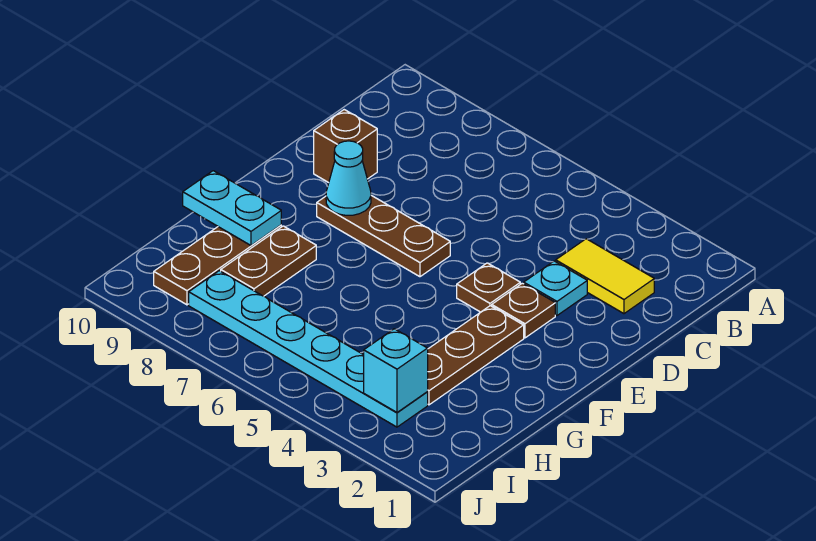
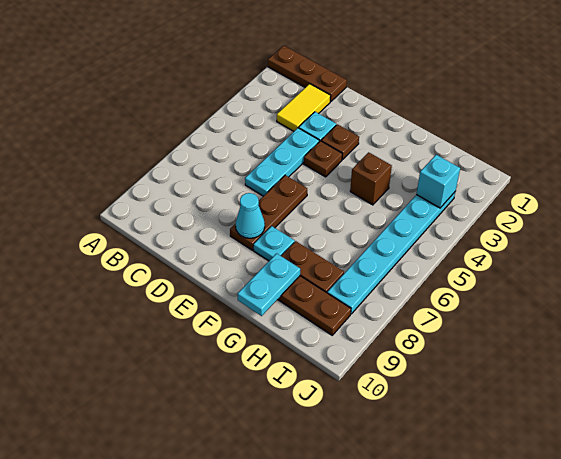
none -> cyan 1x3 plate [245,128,319,196]
brown 1x1 brick [314,110,377,183] -> brown 1x1 brick moved to [350,152,392,205]
brown 1x3 plate [428,306,524,405] -> brown 1x3 plate moved to [268,46,347,102]
none -> cyan 1x1 plate [253,226,295,261]

